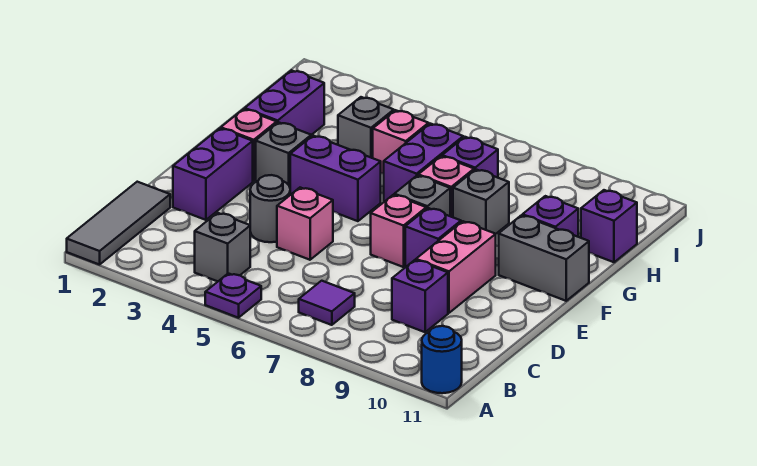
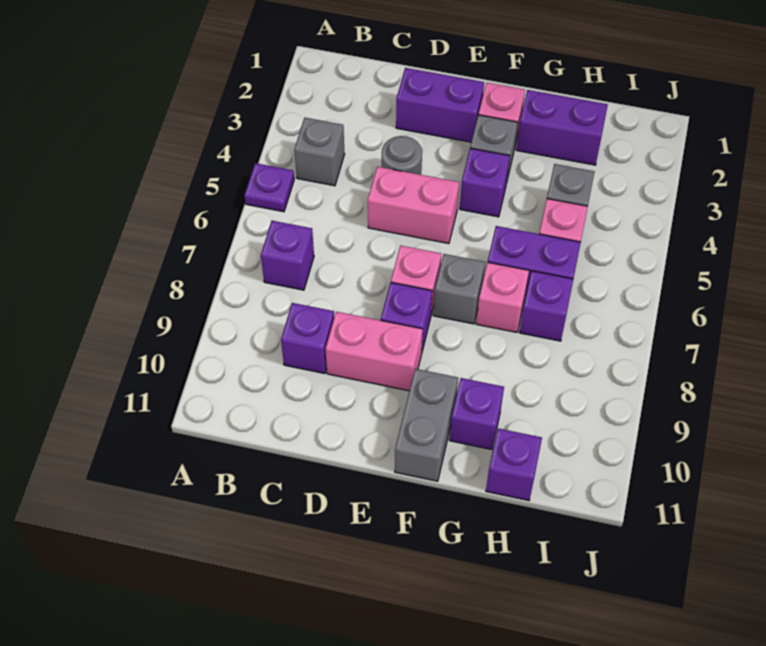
grey 1x3 tile [67,182,170,265] -> none
blue 1x1 round brick [422,326,462,393] -> none
purple 1x1 tile [299,281,355,325] -> purple 1x1 brick [261,221,314,290]
pink 1x1 brick [277,188,333,260] -> pink 1x2 brick [368,167,459,244]
purple 1x2 brick [290,136,381,221] -> purple 1x1 brick [460,148,510,217]
grey 1x1 brick [453,169,509,234] -> none

